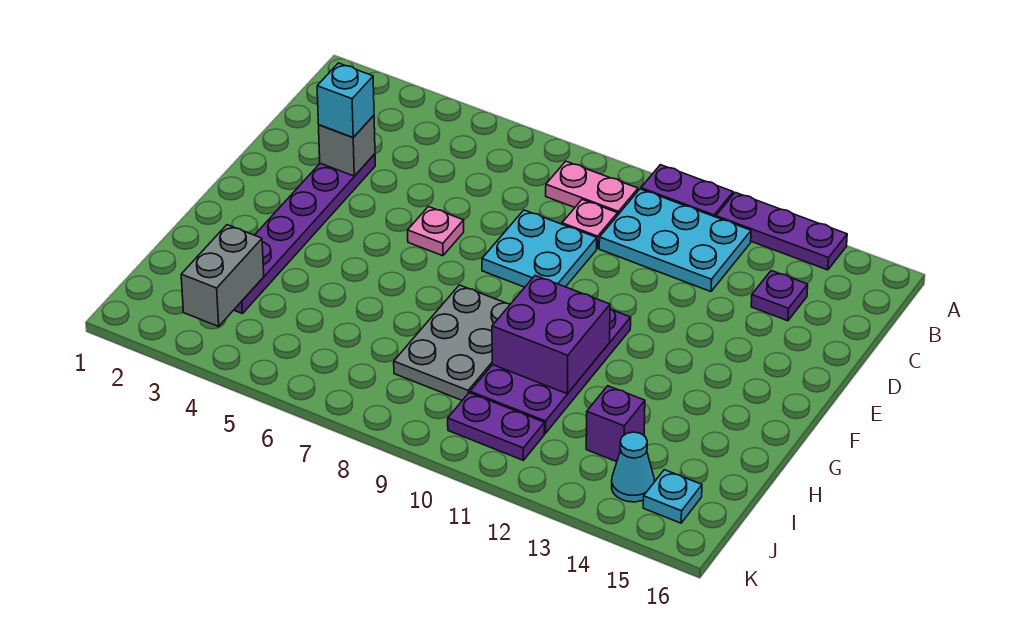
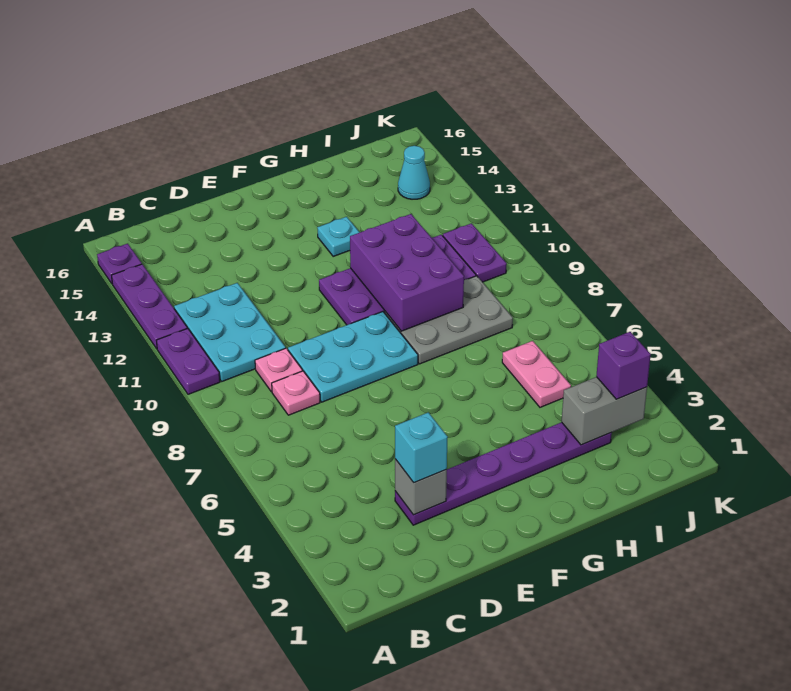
pink 1x2 plate [546,161,638,214] -> pink 1x2 plate moved to [502,341,571,407]
purple 1x1 plate [751,271,808,321] -> purple 1x1 plate moved to [97,244,142,284]
cyan 2x2 plate [482,210,597,287] -> cyan 2x3 plate [288,312,418,402]
pink 1x1 plate [408,207,464,256] -> pink 1x1 plate moved to [272,371,320,415]
purple 2x2 brick [492,276,610,394] -> purple 2x3 brick [350,214,464,331]
purple 1x1 brick [586,386,645,462] -> purple 1x1 brick moved to [596,332,651,399]
cyan 1x1 plate [643,470,702,523] -> cyan 1x1 plate moved to [317,217,360,256]

